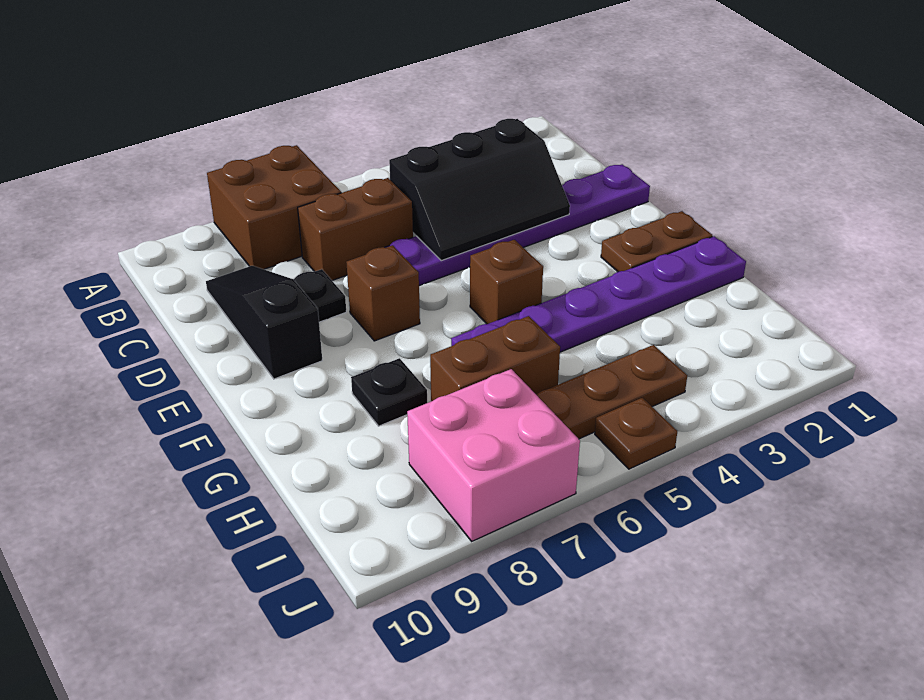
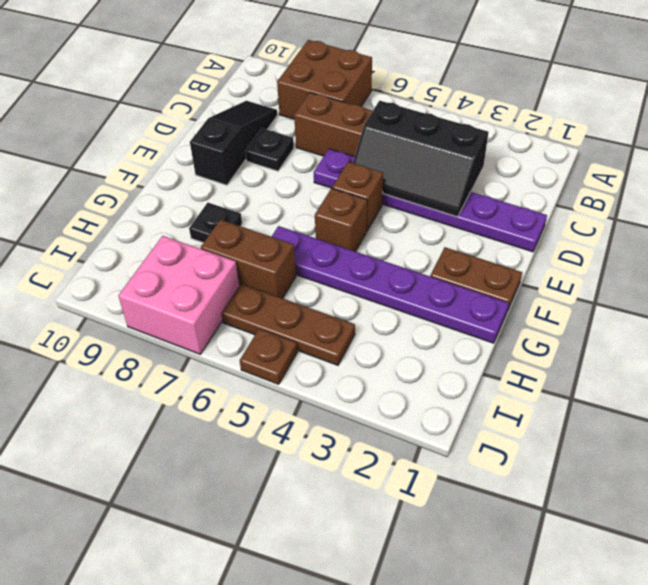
brown 1x1 brick [346,245,420,341] -> brown 1x1 brick moved to [332,162,383,231]

